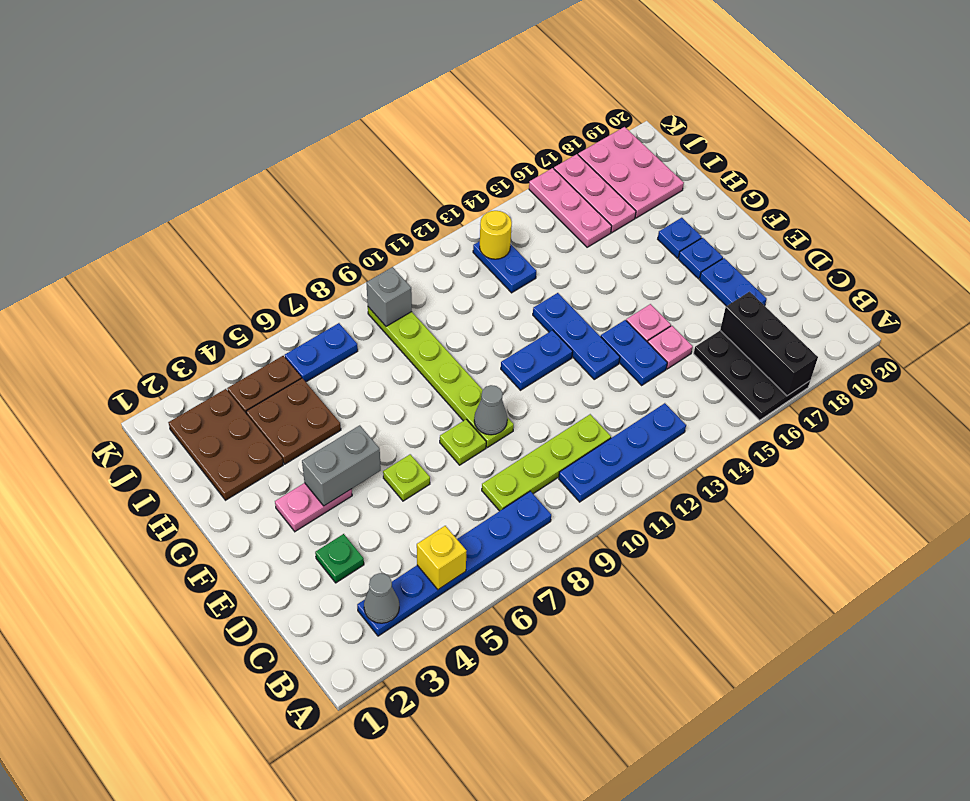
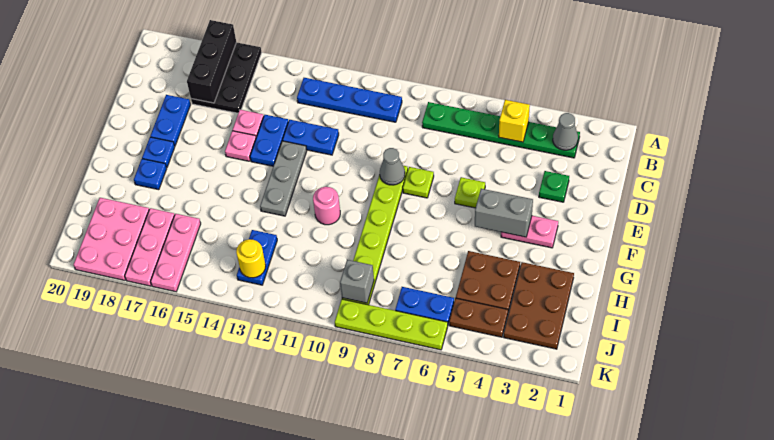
blue 1x6 plate [357,491,551,636] -> green 1x6 plate [422,102,580,158]
lime 1x4 plate [482,414,611,511] -> lime 1x4 plate moved to [335,299,448,350]
blue 1x3 plate [533,293,620,379] -> grey 1x3 plate [260,141,307,216]
blue 1x2 plate [501,330,573,390] -> blue 1x2 plate moved to [283,120,339,155]
none -> pink 1x1 round brick [313,187,340,225]

